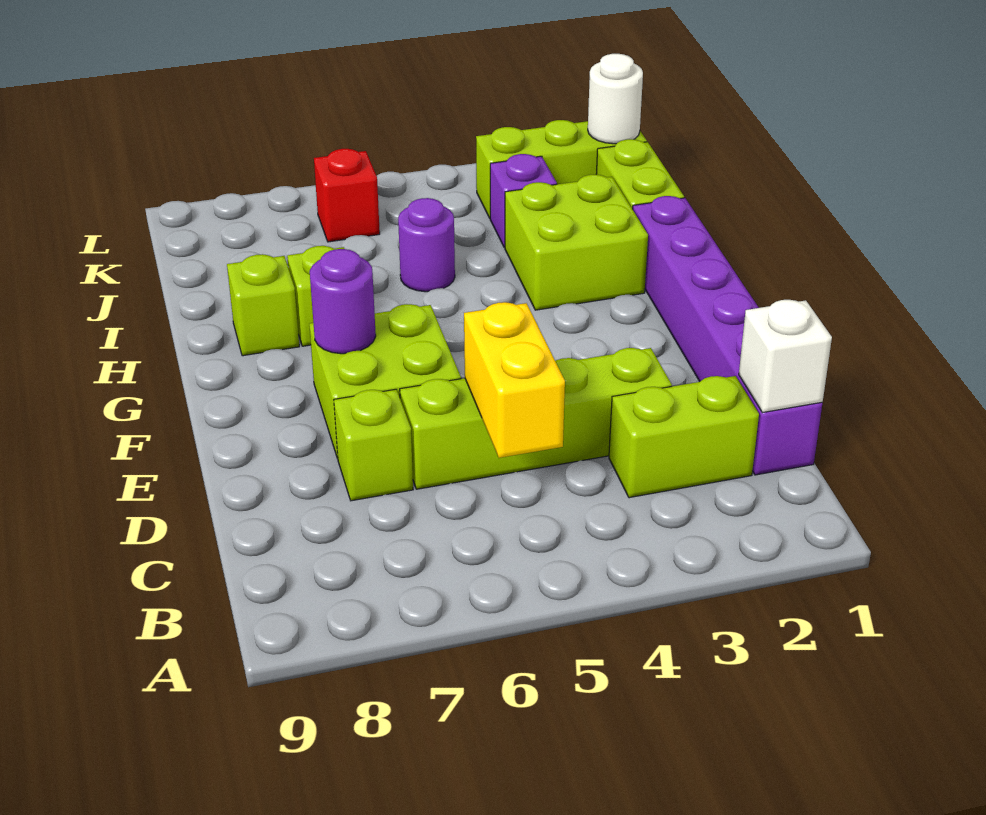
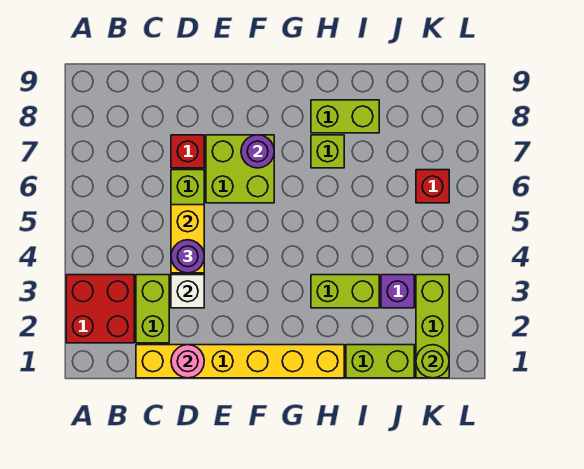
none -> red 2x2 brick [66,275,134,343]
purple 1x6 brick [633,196,822,475] -> yellow 1x6 brick [136,345,344,378]
white 1x1 brick [739,300,832,413] -> white 1x1 brick moved to [171,275,204,308]
yellow 1x2 brick [464,302,565,458] -> yellow 1x2 brick turned to [171,205,204,273]
none -> pink 1x1 round brick [171,345,204,378]
lime 1x1 brick [334,389,413,501] -> red 1x1 brick [171,135,204,168]
lime 2x2 brick [505,175,648,310] -> lime 1x2 brick [311,275,379,308]
lime 1x1 brick [227,254,299,356] -> lime 1x2 brick [311,100,379,133]
purple 1x1 round brick [398,198,455,292] -> purple 1x1 round brick moved to [171,240,204,273]
white 1x1 round brick [588,54,643,144] -> lime 1x1 round brick [416,345,449,378]

